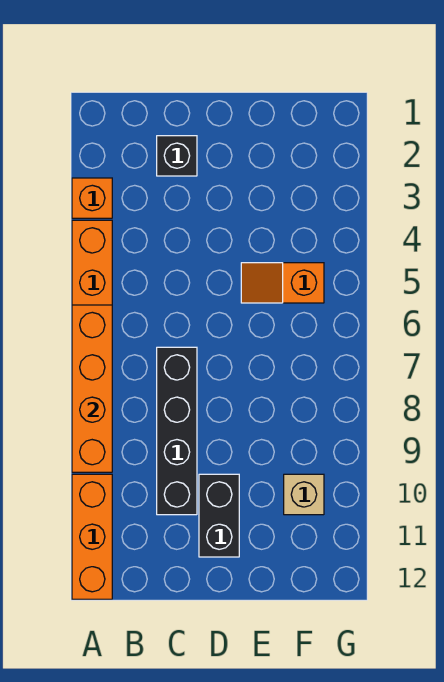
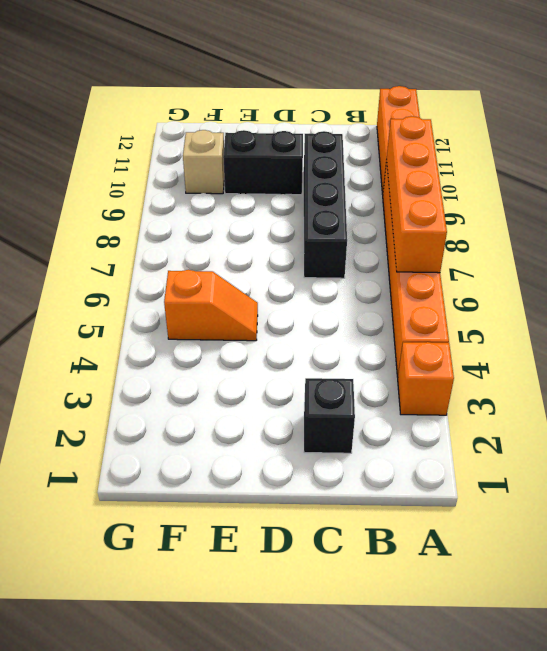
black 1x2 brick [199,474,239,557] -> black 1x2 brick turned to [223,130,303,195]

